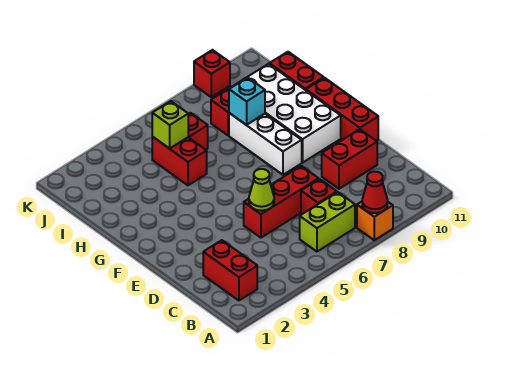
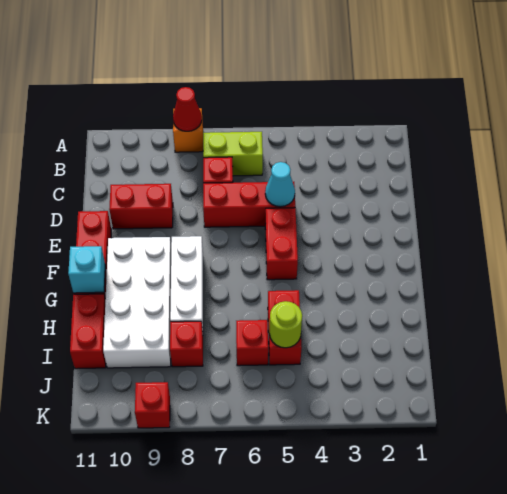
red 1x2 brick [203,240,257,300] -> red 1x2 brick moved to [265,208,298,280]
lime 1x1 cone [249,169,274,211] -> cyan 1x1 cone [265,162,295,207]
cyan 1x1 brick [229,78,265,125] -> cyan 1x1 brick moved to [68,246,105,293]
lime 1x1 brick [152,101,188,149] -> lime 1x1 round brick [269,301,302,348]

